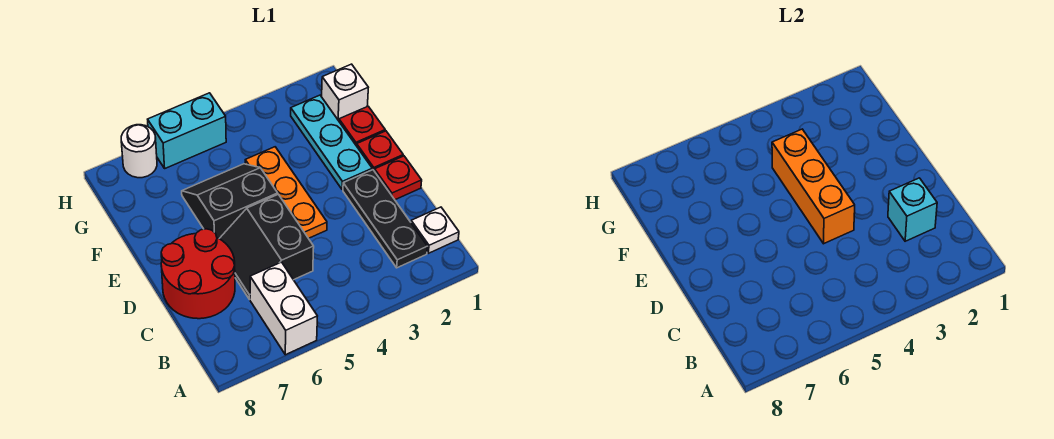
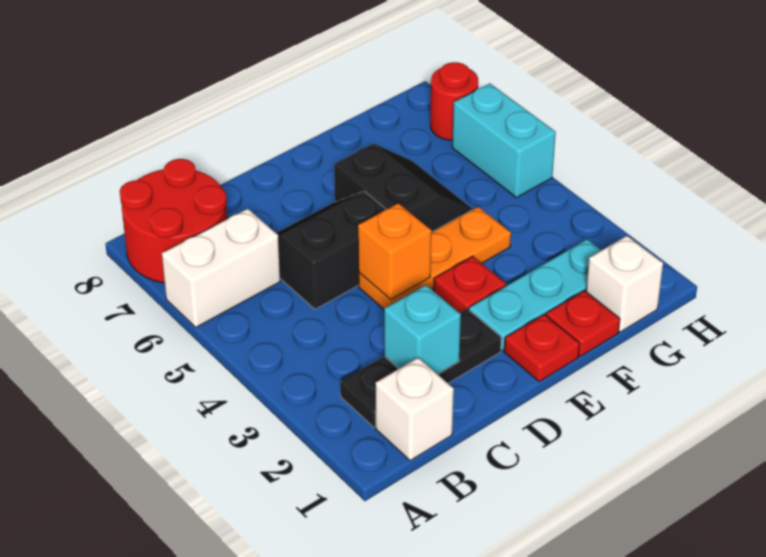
white 1x1 plate [411,207,459,253] -> white 1x1 brick [376,358,454,461]
red 2x2 round brick [161,229,235,319] -> red 2x2 round brick moved to [120,159,227,283]
red 1x1 plate [375,156,422,200] -> red 1x1 plate moved to [434,256,506,313]
orange 1x3 brick [772,129,855,244] -> orange 1x1 brick [358,203,431,300]
white 1x1 round brick [121,125,157,178] -> red 1x1 round brick [430,62,478,140]

